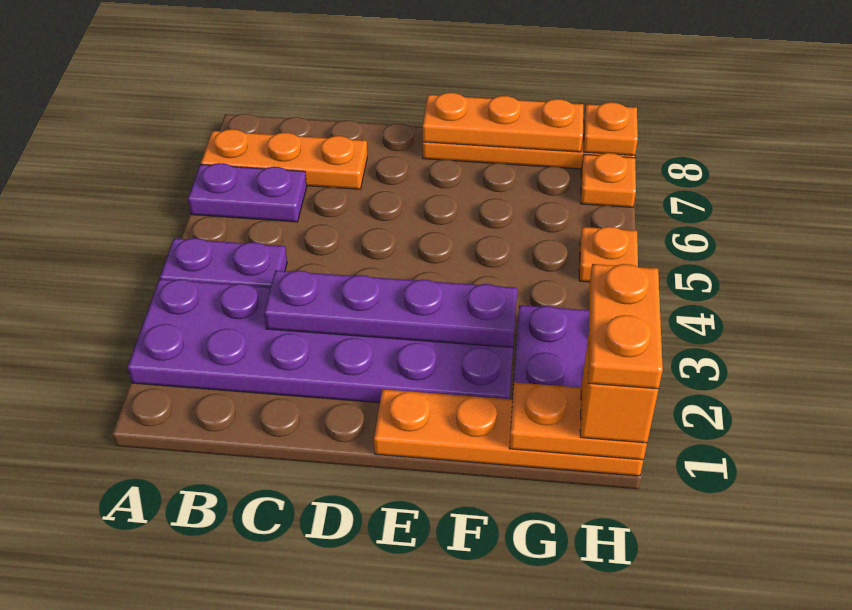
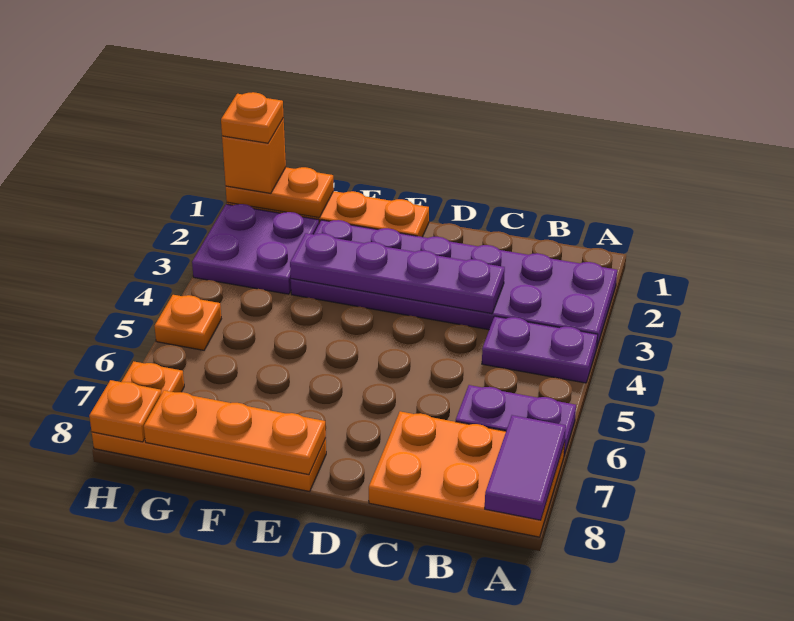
orange 1x3 plate [201,129,367,189] -> orange 2x3 plate [369,411,565,537]
none -> purple 1x2 tile [485,415,566,520]
orange 1x2 plate [588,264,663,389] -> orange 1x1 plate [221,92,284,143]

